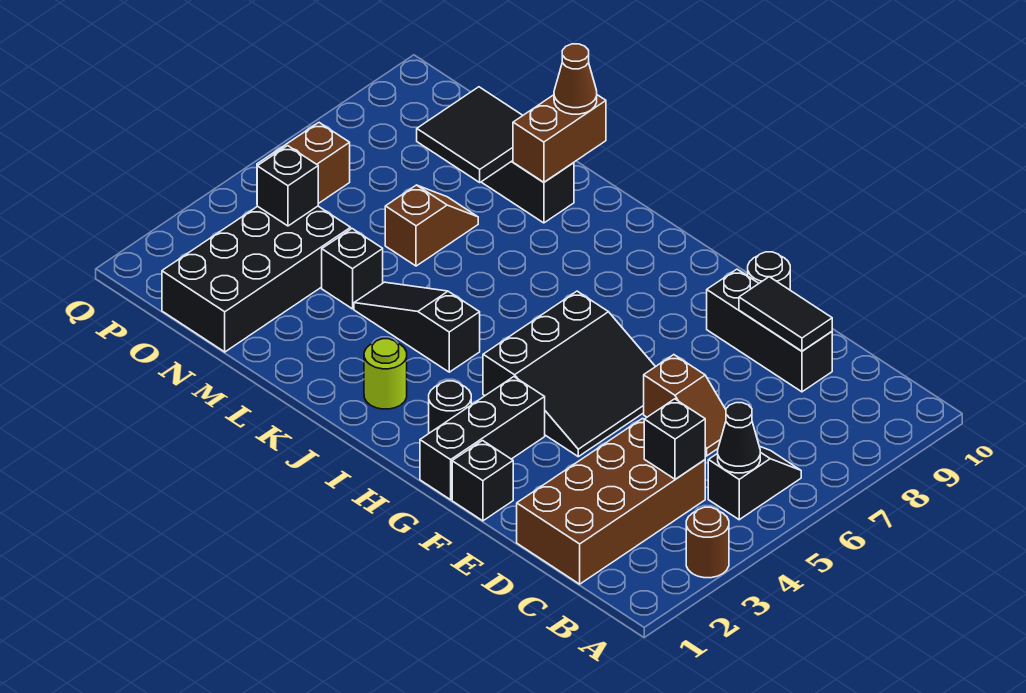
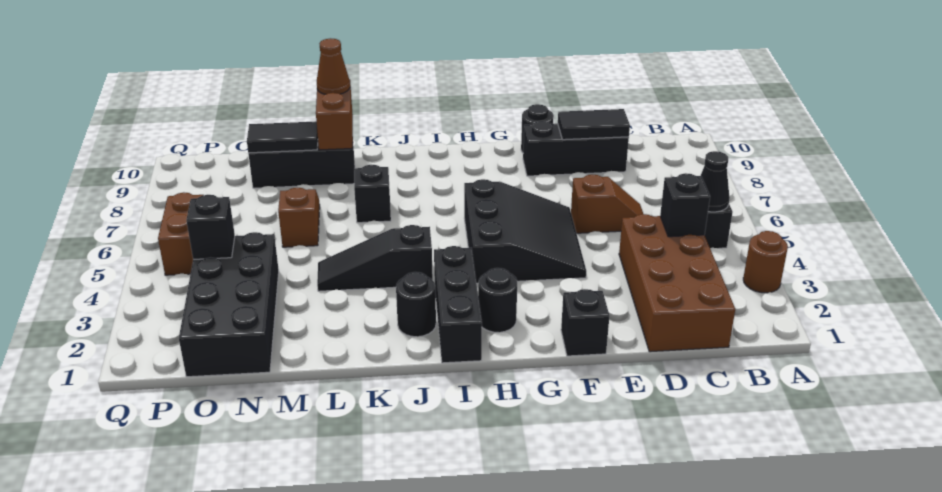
black 1x3 brick [420,377,545,500] -> black 1x3 brick moved to [434,246,482,363]
lime 1x1 round brick [364,339,407,409] -> black 1x1 round brick [396,272,436,337]
black 1x1 brick [322,229,383,309] -> black 1x1 brick moved to [354,165,391,223]
black 2x2 tile [417,87,523,182] -> black 1x2 tile [247,121,318,153]

